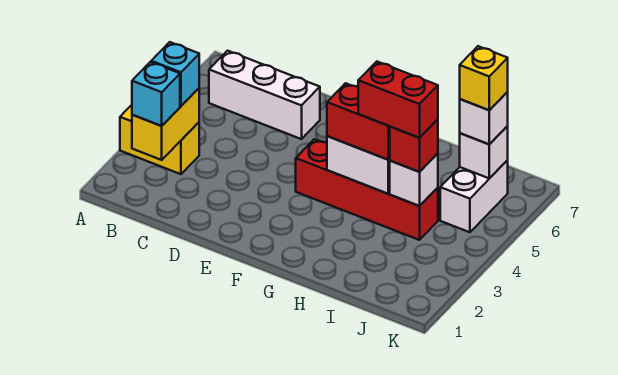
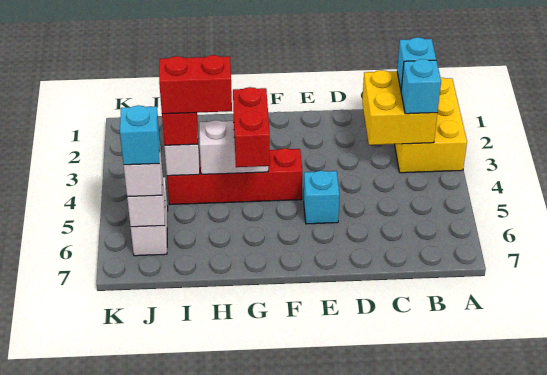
yellow 1x2 brick [120,105,199,174] -> yellow 2x3 brick [395,77,467,173]
yellow 1x2 brick [132,88,199,160] -> yellow 2x2 brick [362,70,437,145]
white 1x3 brick [209,51,320,139] -> none
none -> cyan 1x1 brick [304,171,340,224]
red 1x2 brick [327,83,390,160] -> red 1x2 brick turned to [233,87,270,167]
yellow 1x1 brick [460,46,508,110] -> cyan 1x1 brick [120,105,160,165]

